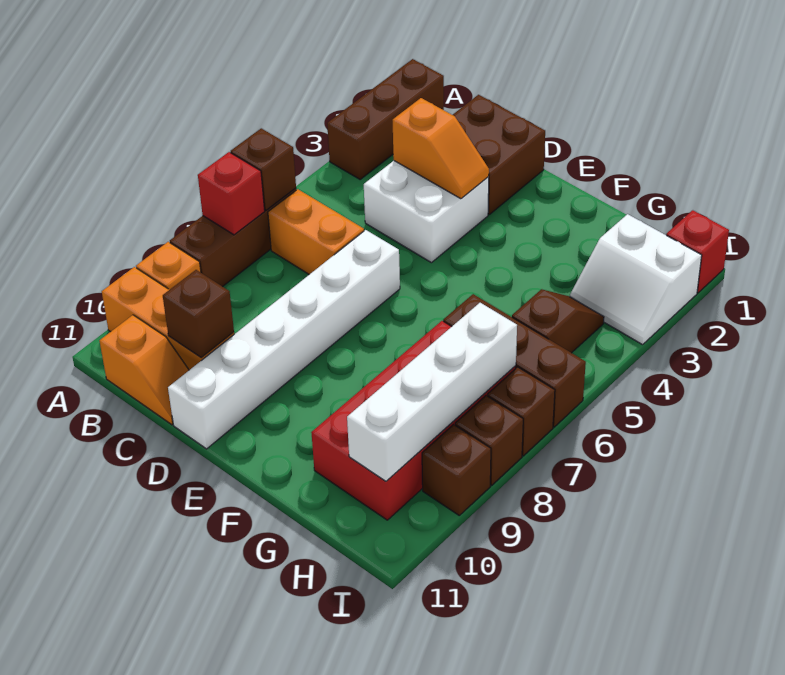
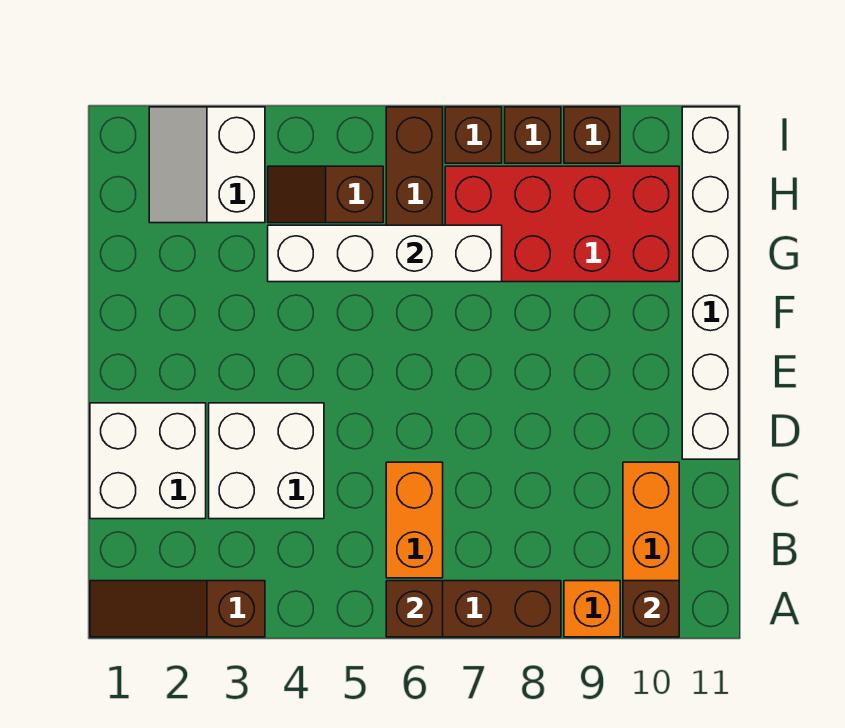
brown 1x3 brick [327,59,444,179] -> brown 1x3 slope [90,581,265,637]
red 1x1 brick [198,152,265,235] -> none
orange 1x2 slope [100,315,189,425] -> none
brown 2x2 brick [453,95,545,214] -> white 2x2 brick [90,403,206,519]
orange 1x2 slope [393,98,489,199] -> none
brown 1x1 brick [163,270,234,358] -> brown 1x1 brick moved to [623,581,679,637]
white 1x6 brick [168,230,400,449] -> white 1x6 brick turned to [682,107,739,459]
white 2x2 slope [570,214,702,345] -> white 2x2 slope turned to [149,107,265,223]
white 1x4 brick [347,303,517,481] -> white 1x4 brick moved to [268,225,502,282]
red 1x1 brick [666,210,729,293] -> none

